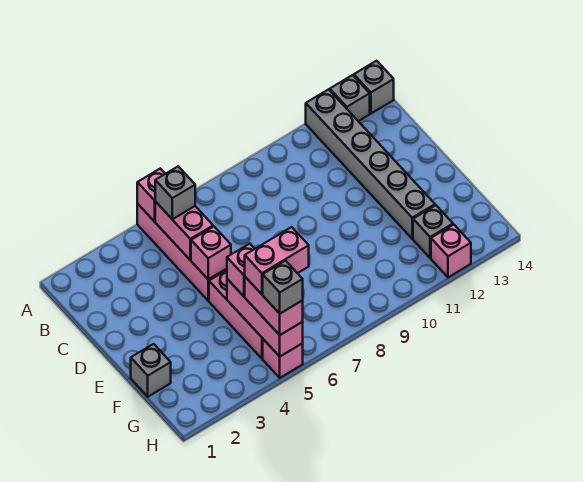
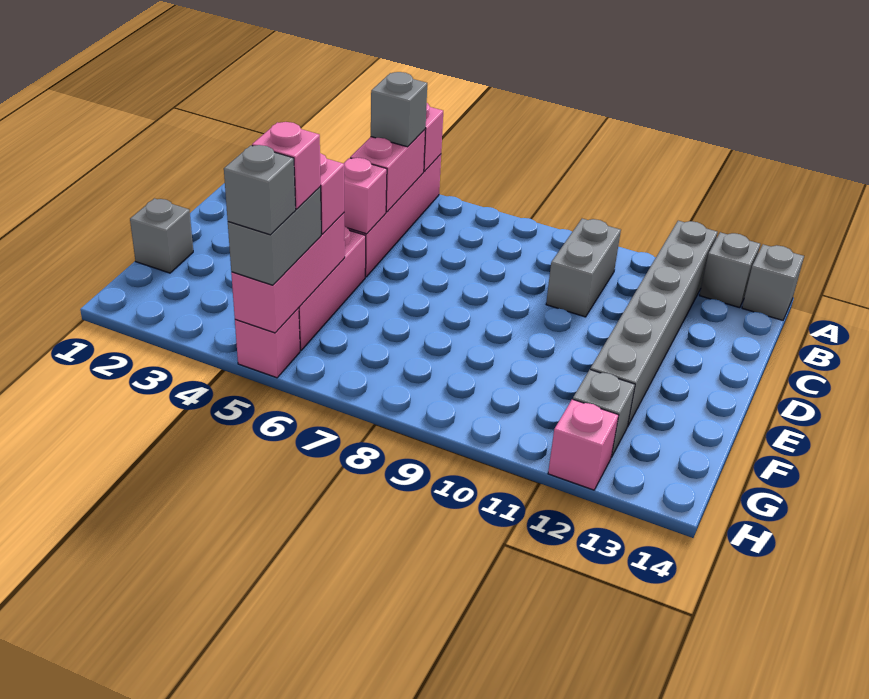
none -> grey 1x2 brick [546,219,621,317]
pink 1x2 brick [245,277,303,335] -> grey 1x2 brick [228,187,321,285]
pink 1x2 brick [245,227,309,294] -> pink 1x1 brick [252,122,321,209]

